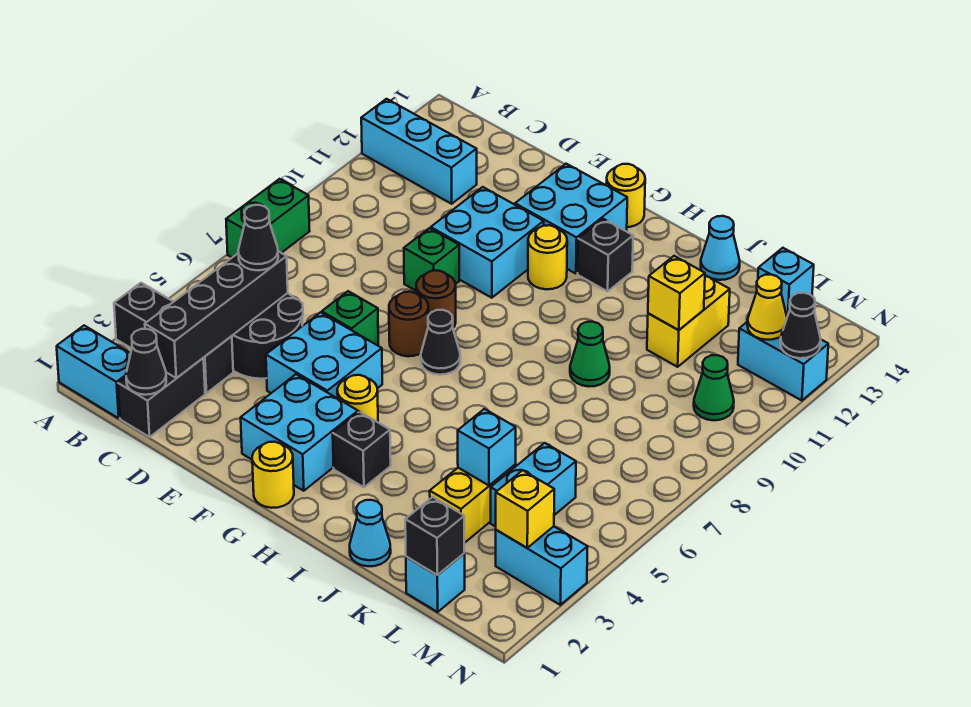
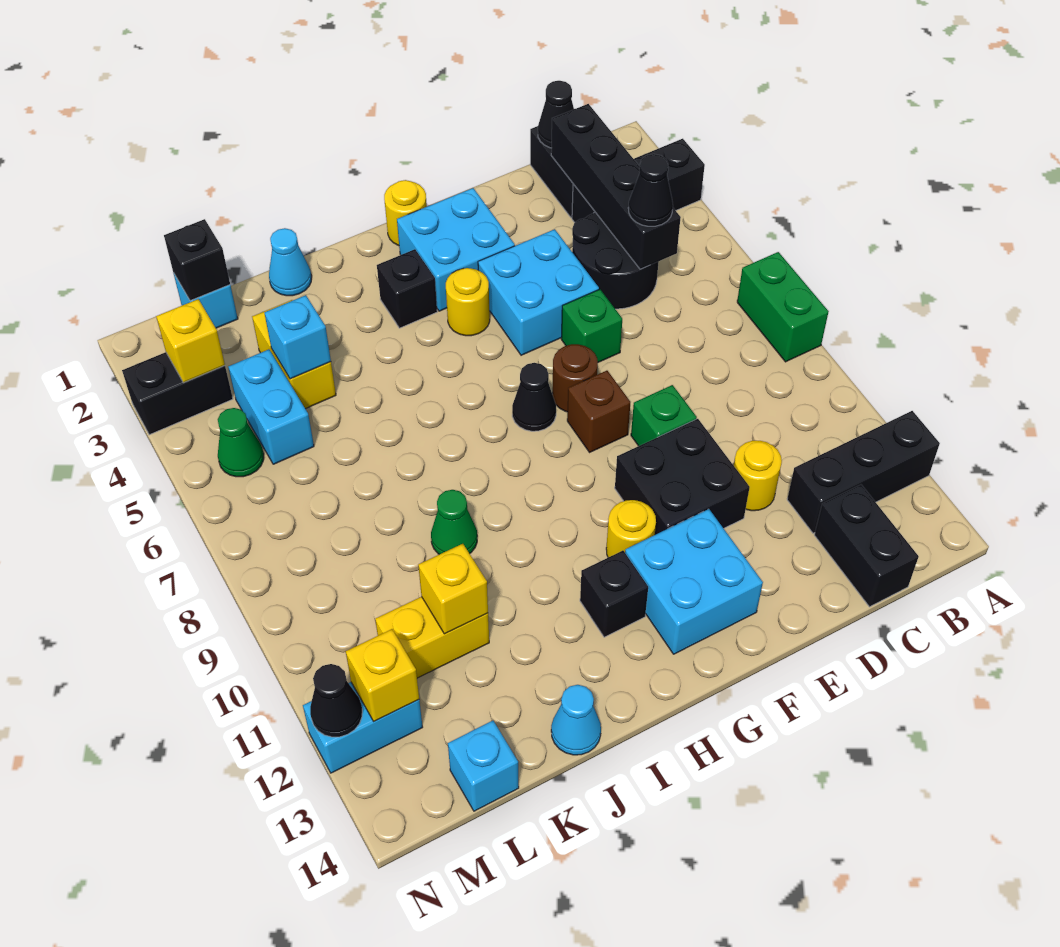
cyan 1x2 brick [57,326,131,418] -> none
cyan 1x3 brick [361,99,477,204] -> black 1x3 brick [787,411,940,533]
none -> black 1x2 brick [814,485,919,607]
cyan 2x2 brick [431,187,544,298] -> black 2x2 brick [615,419,750,535]
brown 1x1 round brick [416,270,456,328] -> brown 1x1 brick [567,371,630,452]
yellow 1x1 round brick [606,164,645,227] -> yellow 1x1 round brick moved to [734,441,782,511]
yellow 1x2 brick [647,275,730,367] -> yellow 1x2 brick turned to [375,597,489,678]
cyan 1x2 brick [496,526,588,605] -> black 1x2 brick [122,352,233,435]
green 1x1 cone [694,355,734,420] -> green 1x1 cone moved to [218,408,264,477]
yellow 1x1 cone [747,274,787,340] -> yellow 1x1 brick [346,629,419,721]

